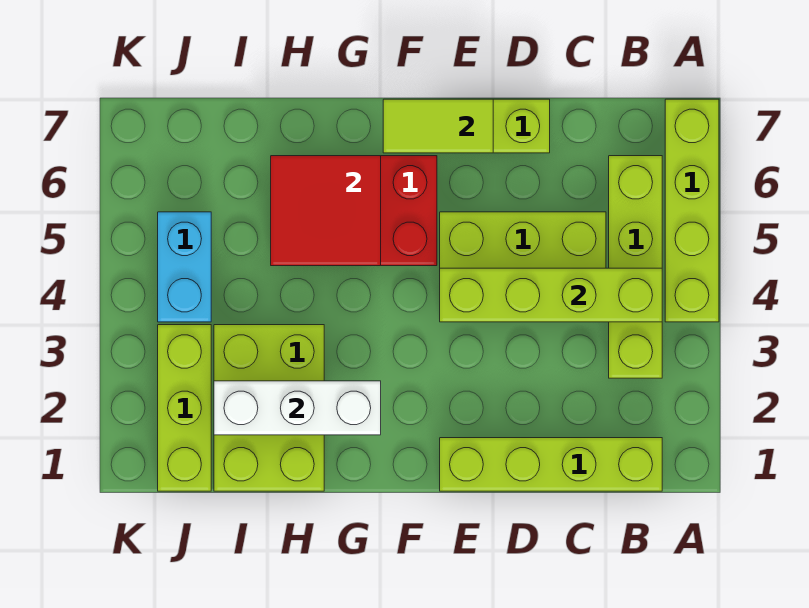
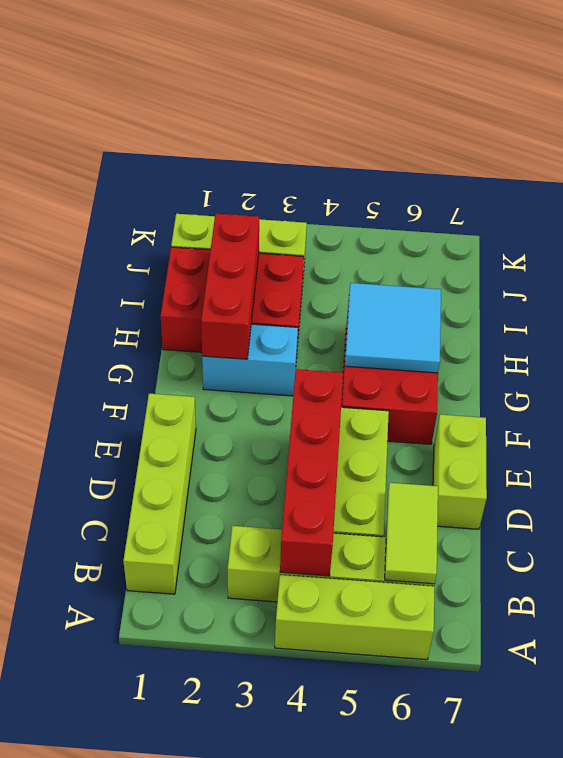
lime 1x4 brick [665,99,719,322] -> lime 1x3 brick [275,575,434,660]
lime 1x4 brick [440,268,662,322] -> red 1x4 brick [280,369,343,576]
lime 1x2 tile [383,99,493,153] -> lime 1x2 tile moved to [385,483,438,584]
white 1x3 brick [214,381,381,435] -> red 1x3 brick [201,214,259,359]
red 2x2 tile [271,156,381,266] -> cyan 2x2 tile [345,283,441,373]
lime 2x3 brick [214,325,324,491] -> red 2x3 brick [161,247,304,358]
cyan 1x2 brick [158,212,211,322] -> cyan 1x2 brick moved to [202,324,298,396]

